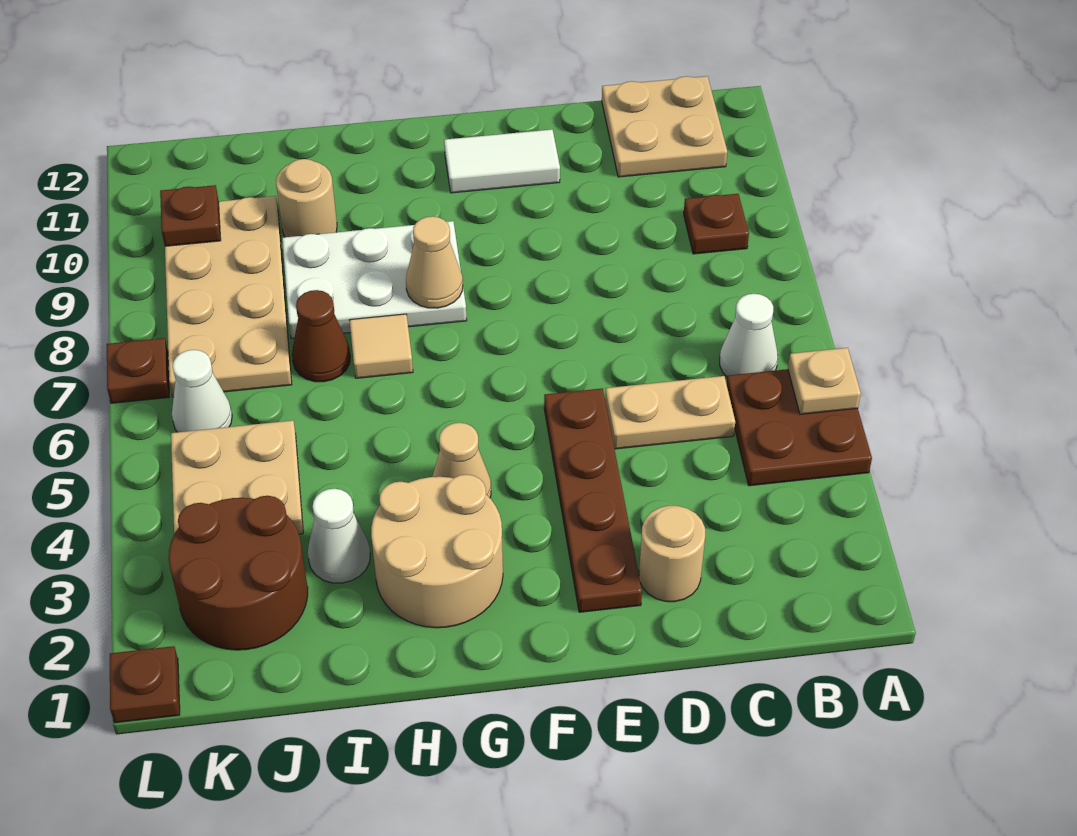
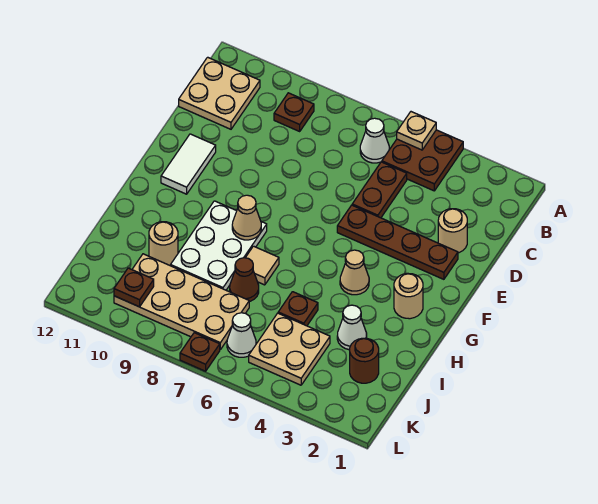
tan 1x2 plate [605,376,735,449] -> brown 1x2 plate [352,162,407,218]
tan 2x2 round brick [371,475,503,628] -> tan 1x1 round brick [394,273,423,319]
brown 2x2 round brick [169,496,308,650] -> brown 1x1 round brick [350,338,379,383]
brown 1x1 plate [110,646,180,723] -> brown 1x1 plate moved to [278,292,318,326]

